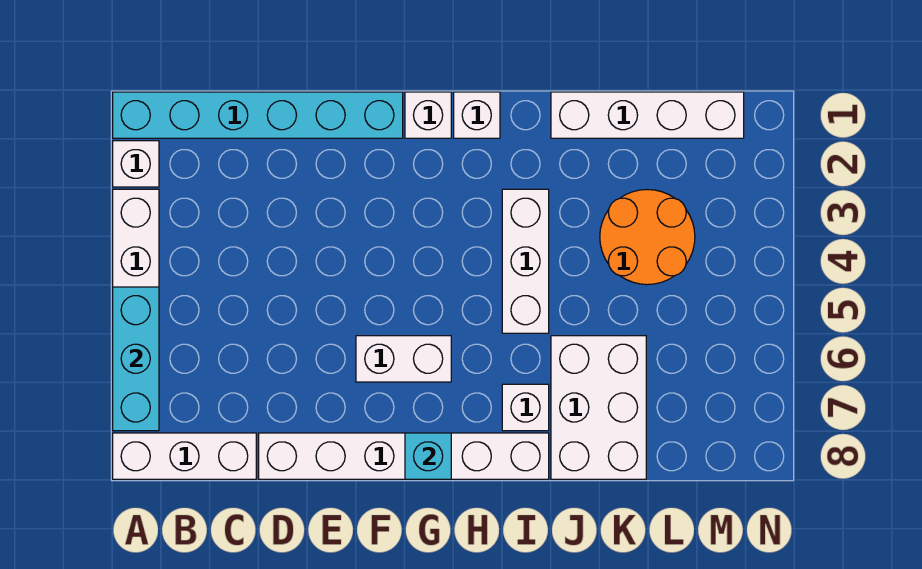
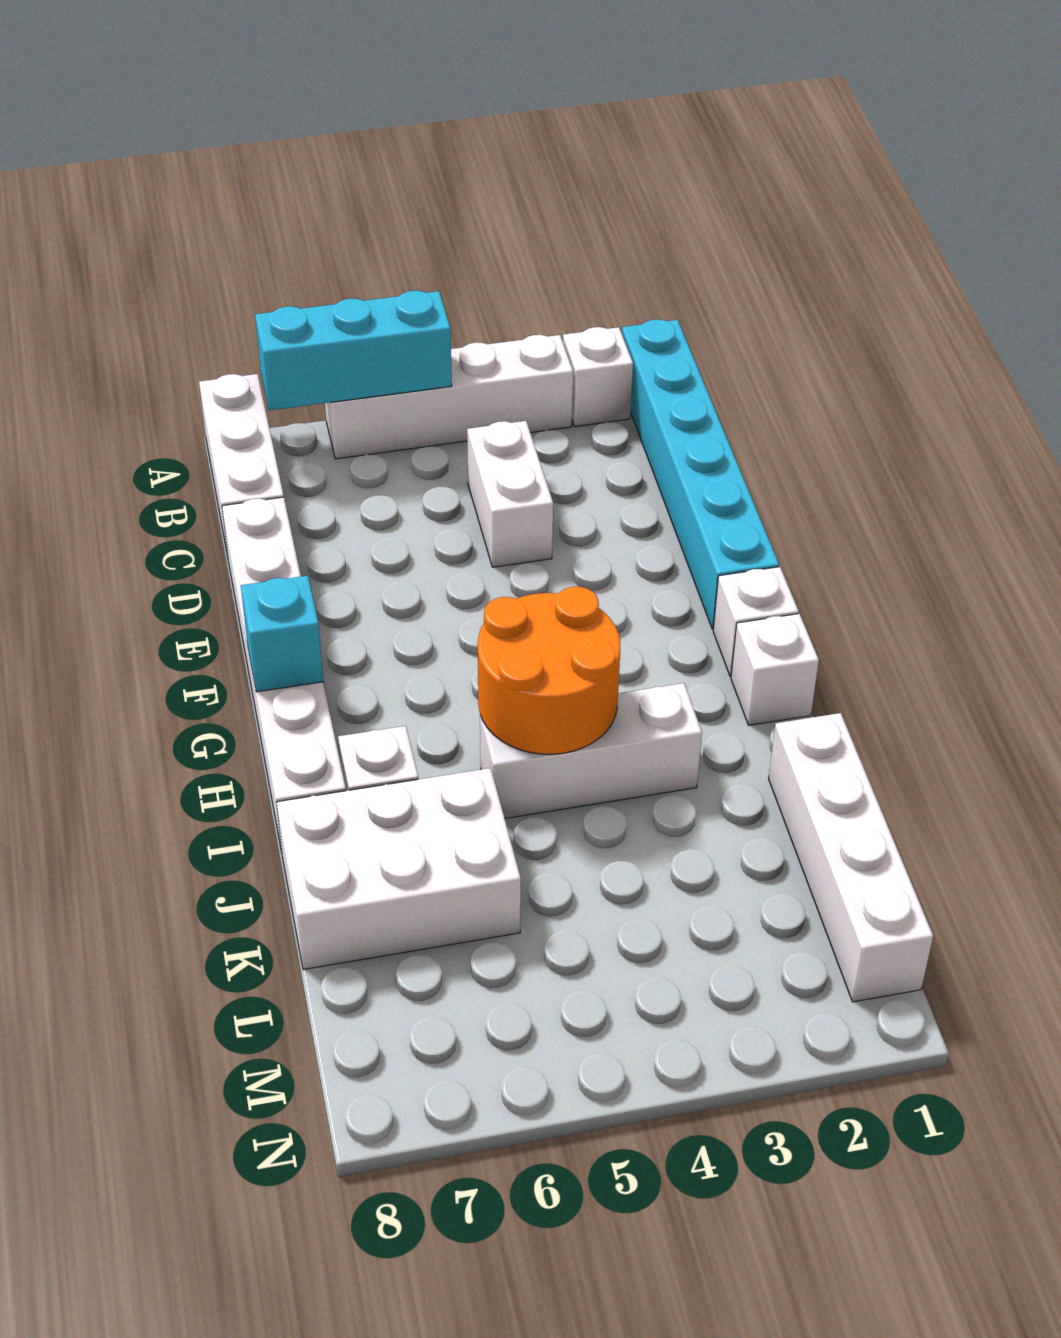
white 1x2 brick [356,336,451,382] -> white 1x2 brick moved to [467,421,553,567]
orange 2x2 round brick [600,189,695,285] -> orange 2x2 round brick moved to [478,587,620,754]

